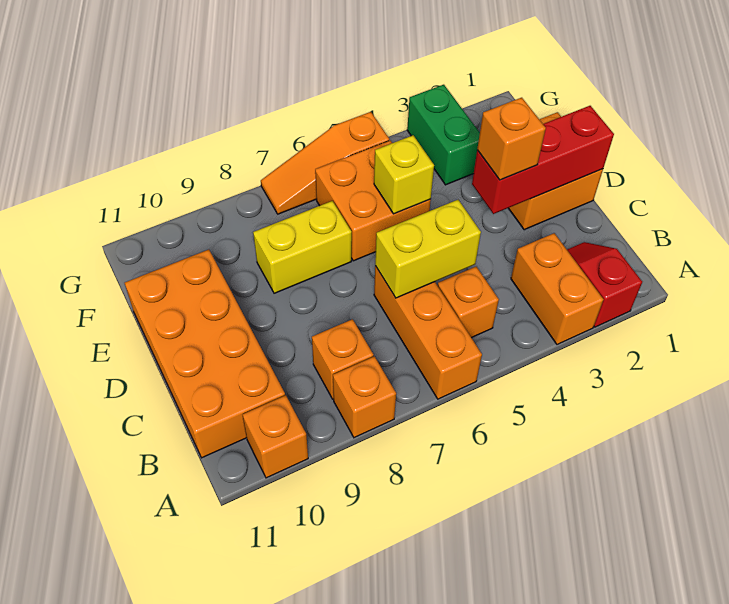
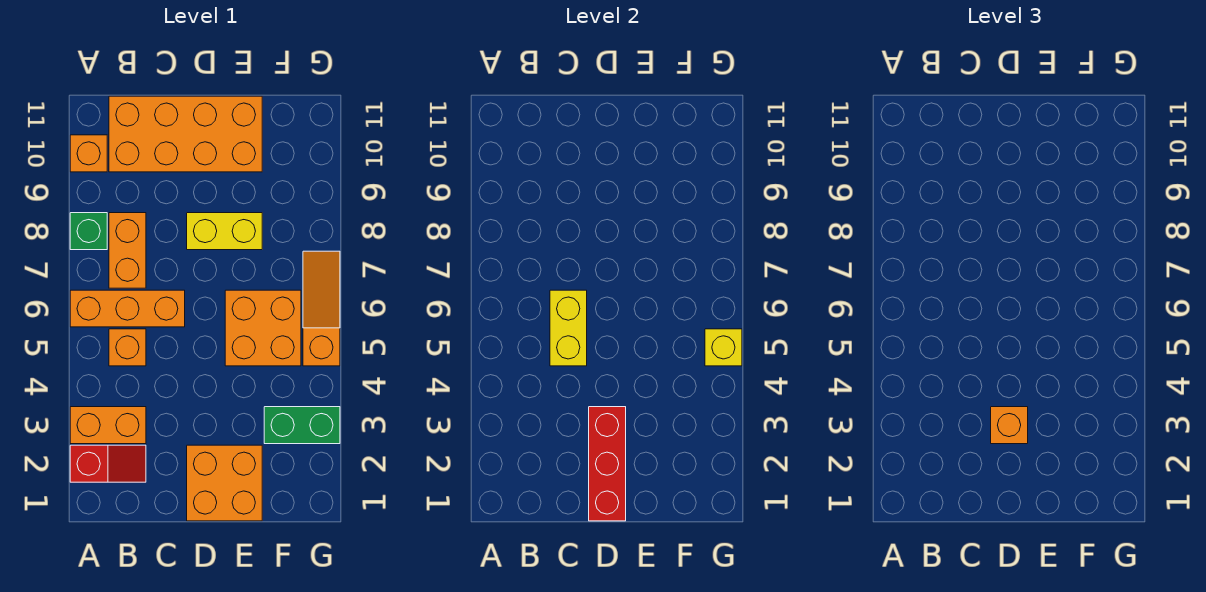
orange 1x1 brick [333,356,396,438] -> green 1x1 brick [70,213,107,250]
orange 1x1 brick [312,319,373,399] -> orange 1x2 brick [109,213,146,288]
yellow 1x1 brick [374,135,434,214] -> yellow 1x1 brick moved to [705,329,742,366]
yellow 1x2 brick [253,201,352,293] -> yellow 1x2 brick turned to [187,213,262,250]

